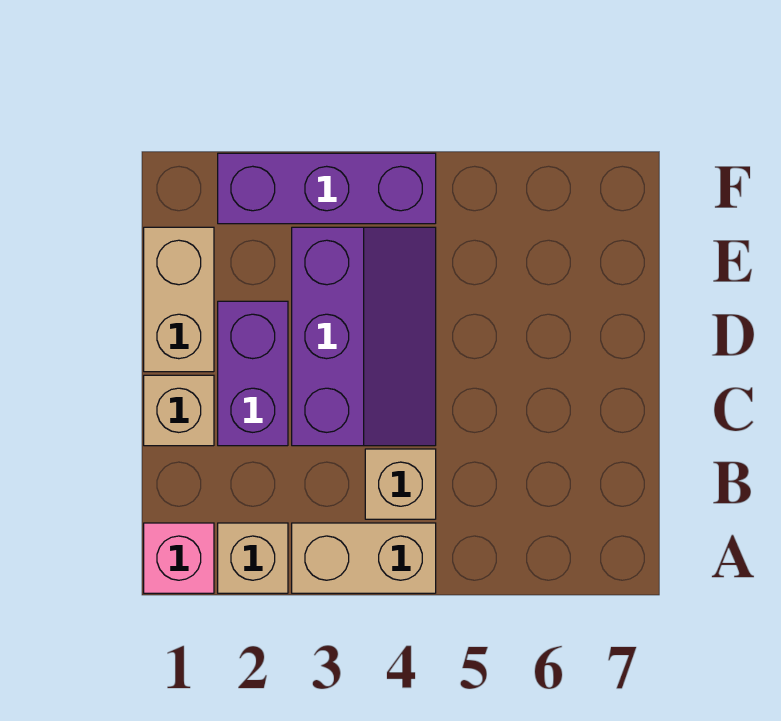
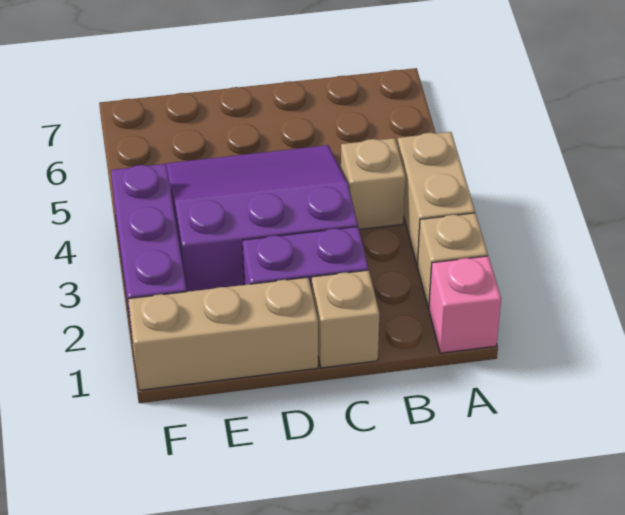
purple 2x3 slope [292,227,436,446] -> purple 3x3 slope [166,145,358,292]
tan 1x2 brick [144,227,214,372] -> tan 1x3 brick [128,277,318,390]

